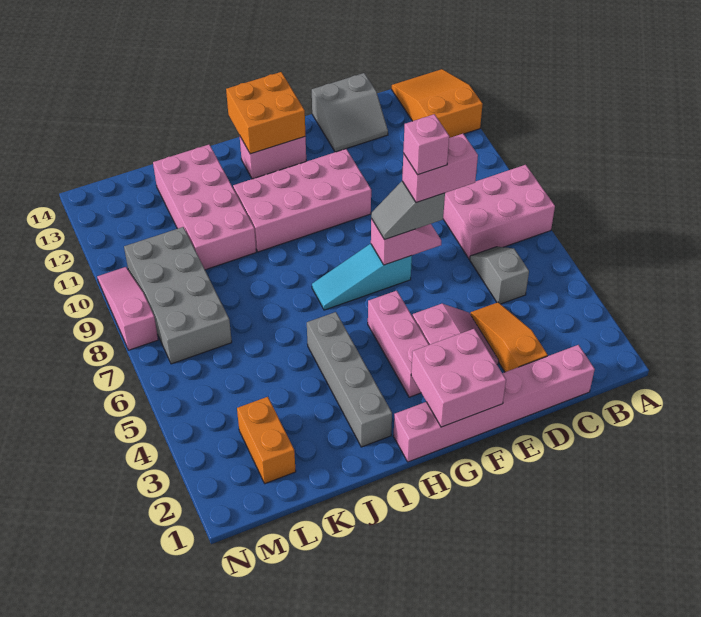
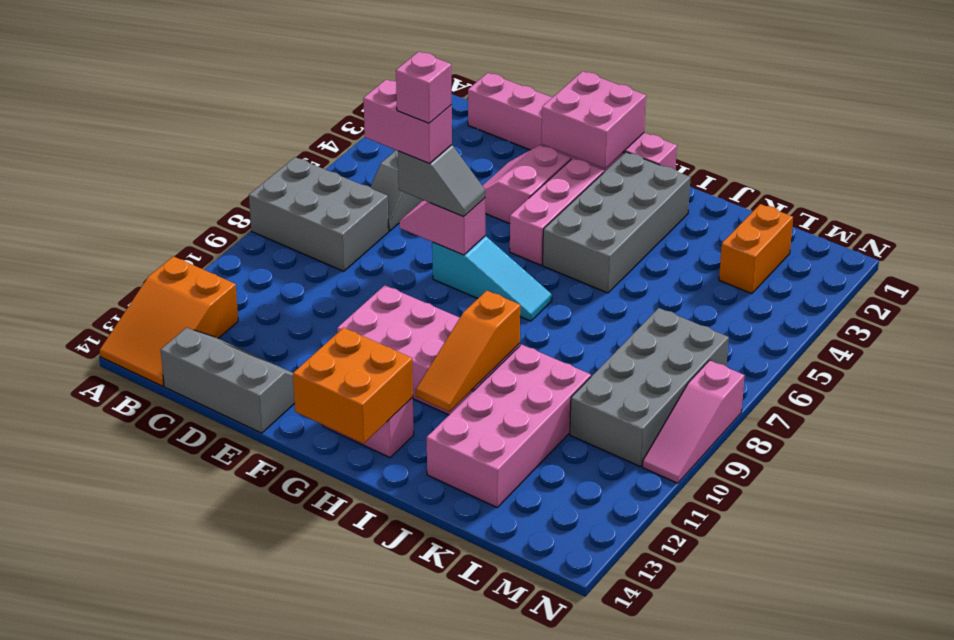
pink 2x3 brick [443,165,555,259] -> grey 2x3 brick [249,157,389,271]
orange 1x3 slope [470,302,548,372] -> orange 1x3 slope moved to [416,291,520,411]
grey 2x2 slope [312,73,388,152] -> grey 2x3 slope [161,328,295,433]
grey 1x4 brick [307,312,392,447] -> grey 2x4 brick [543,152,691,293]

